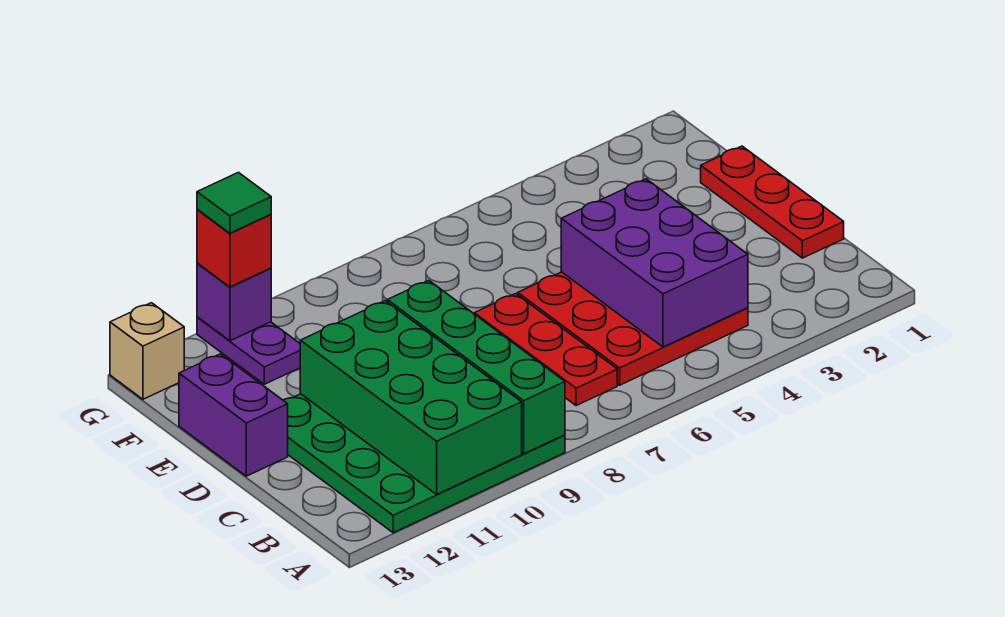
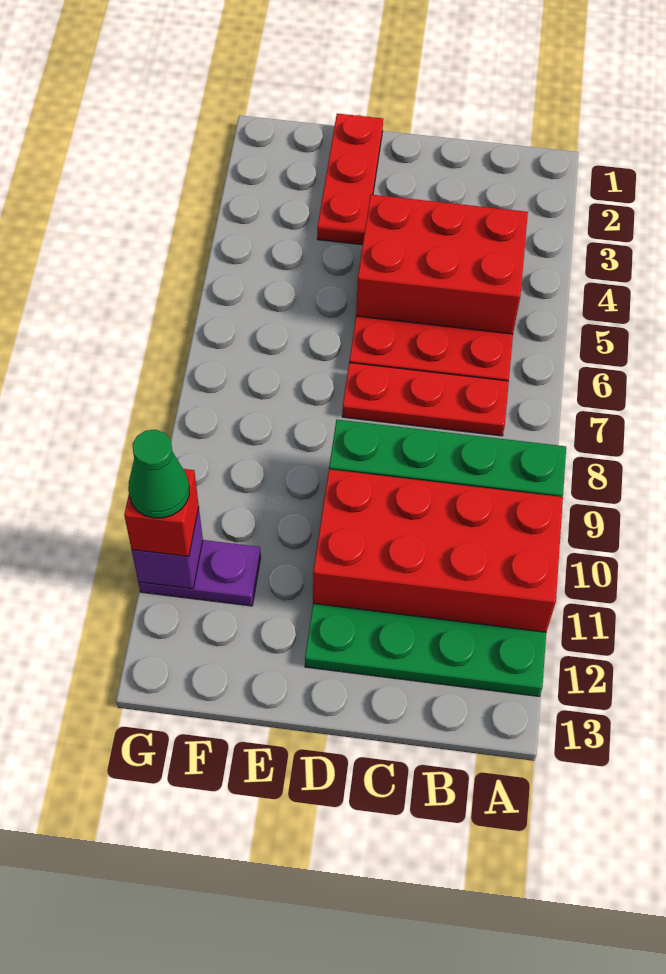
green 2x4 brick [300,301,522,494] -> red 2x4 brick [313,469,563,632]
purple 2x3 brick [561,179,748,347] -> red 2x3 brick [356,195,528,334]
red 1x3 plate [701,146,844,258] -> red 1x3 plate turned to [317,113,383,245]
purple 1x2 brick [179,354,288,476] -> none
green 1x1 tile [197,172,271,233] -> green 1x1 cone [128,430,189,518]
tan 1x1 brick [110,303,184,399] -> none

